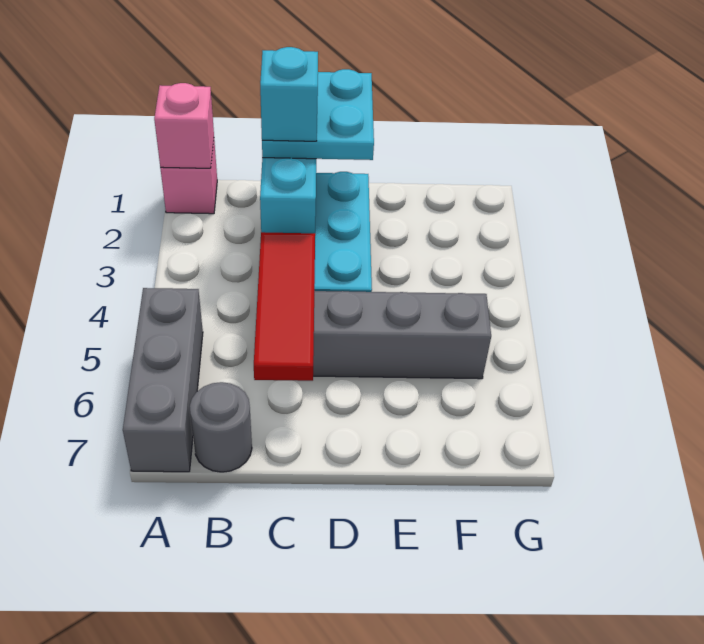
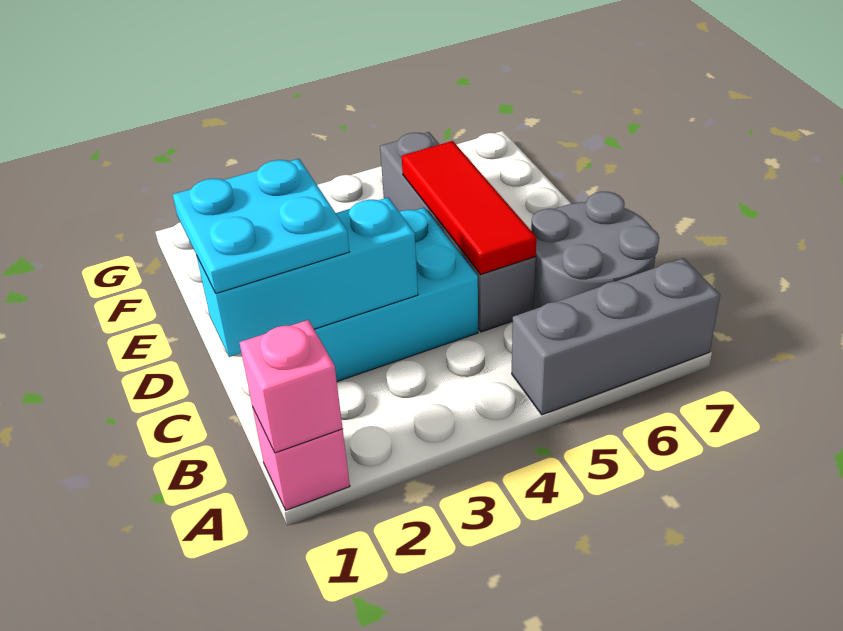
grey 1x1 round brick [190,382,252,472] -> grey 2x2 round brick [531,192,659,309]
cyan 1x1 brick [260,47,318,141] -> none
red 1x3 tile [254,232,315,381] -> red 1x3 tile turned to [402,141,536,274]

